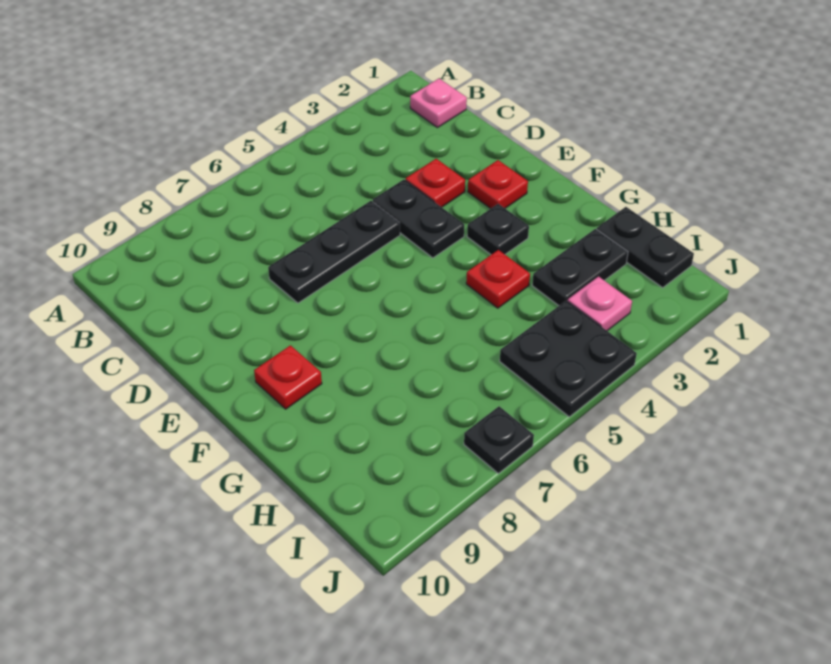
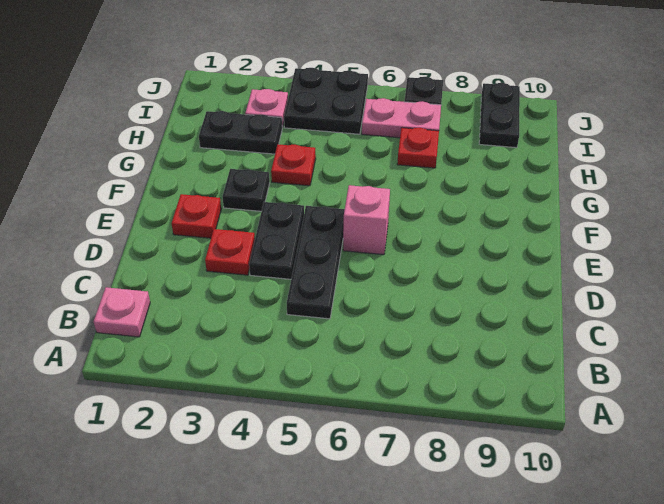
black 1x3 plate [268,201,400,303] -> black 1x3 plate turned to [287,206,345,319]
none -> pink 1x1 brick [343,185,390,255]
red 1x1 plate [254,345,322,409] -> red 1x1 plate moved to [397,128,439,168]
black 1x2 plate [597,207,694,288] -> black 1x2 plate moved to [479,83,520,148]
none -> pink 1x2 plate [362,98,441,138]

